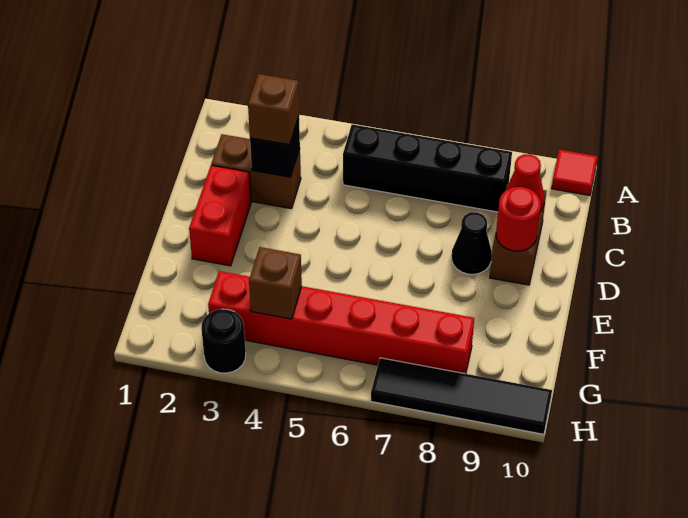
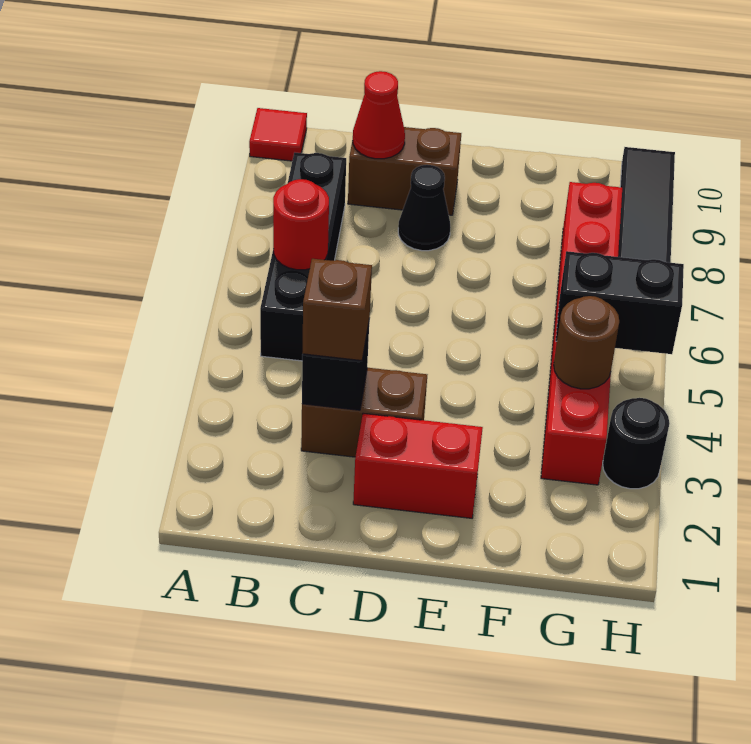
brown 1x2 brick [211,134,301,209] -> brown 1x2 brick turned to [301,368,427,457]
red 1x1 round brick [496,187,541,251] -> red 1x1 round brick moved to [273,179,329,270]
brown 1x1 brick [249,247,302,319] -> brown 1x1 round brick [554,296,619,389]
none -> black 1x2 brick [556,251,684,354]

